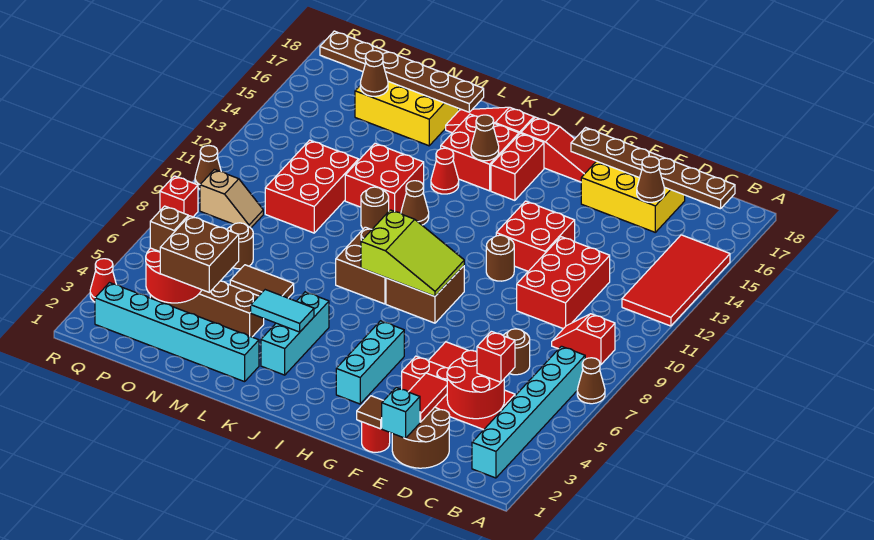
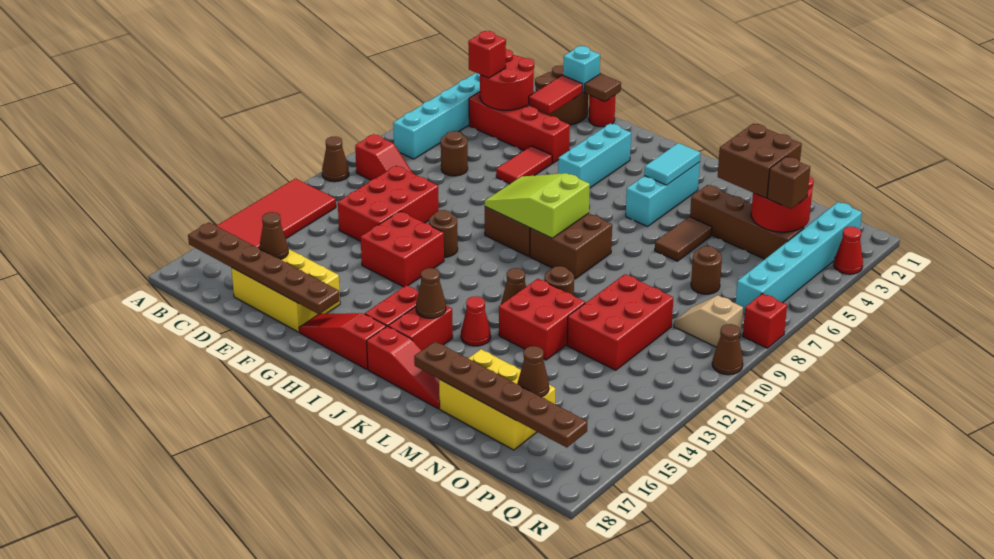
brown 1x1 cone [577,358,605,404] -> brown 1x1 cone moved to [322,137,349,182]
red 2x2 brick [441,114,519,191] -> red 1x2 brick [388,306,453,350]
cyan 1x2 tile [251,290,314,332] -> cyan 1x2 tile turned to [644,143,700,185]
cyan 1x6 brick [95,283,259,382] -> cyan 1x6 brick turned to [736,202,862,315]
brown 1x2 tile [230,265,294,298] -> brown 1x2 tile turned to [655,217,712,261]

